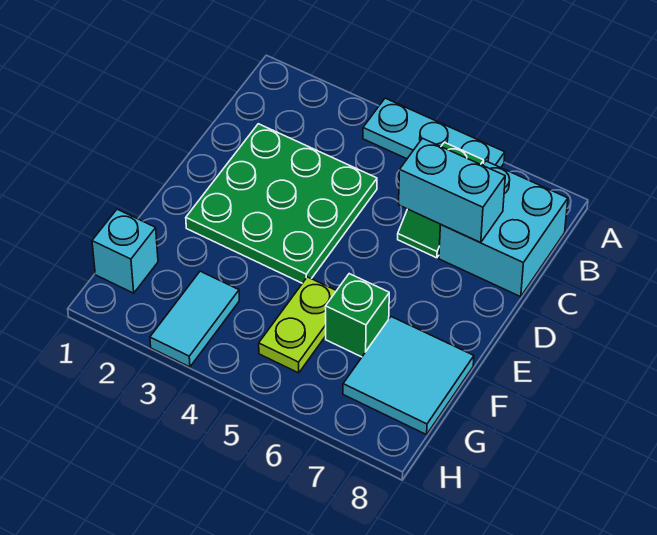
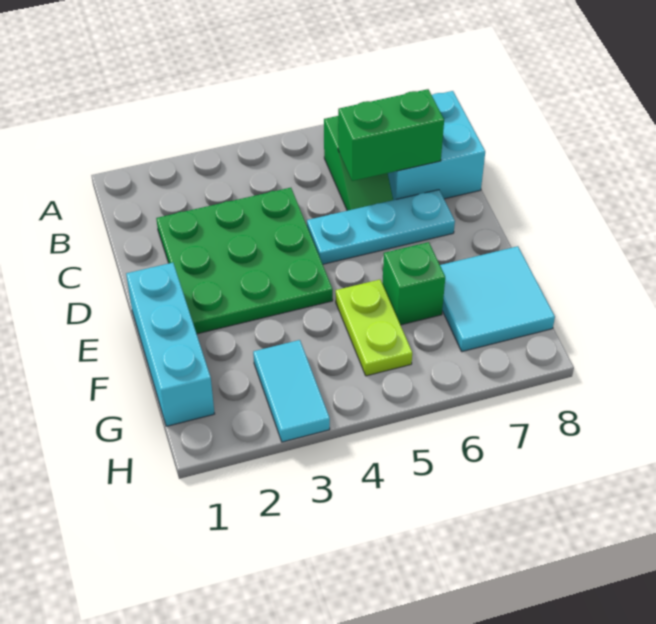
cyan 1x3 plate [363,98,505,168] -> cyan 1x3 plate moved to [307,190,455,264]
cyan 1x2 brick [399,138,505,243] -> green 1x2 brick [338,89,444,181]
cyan 1x1 brick [92,209,158,293] -> cyan 1x3 brick [126,263,215,426]

